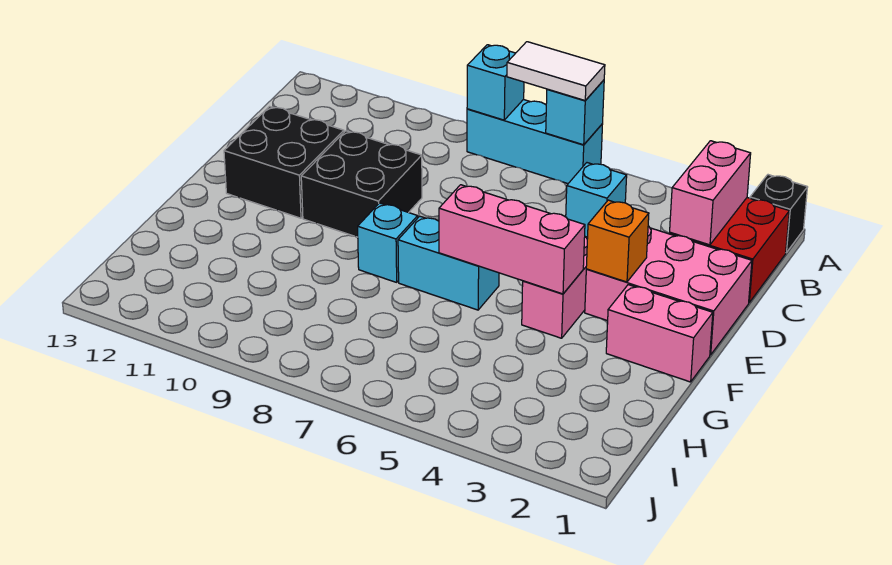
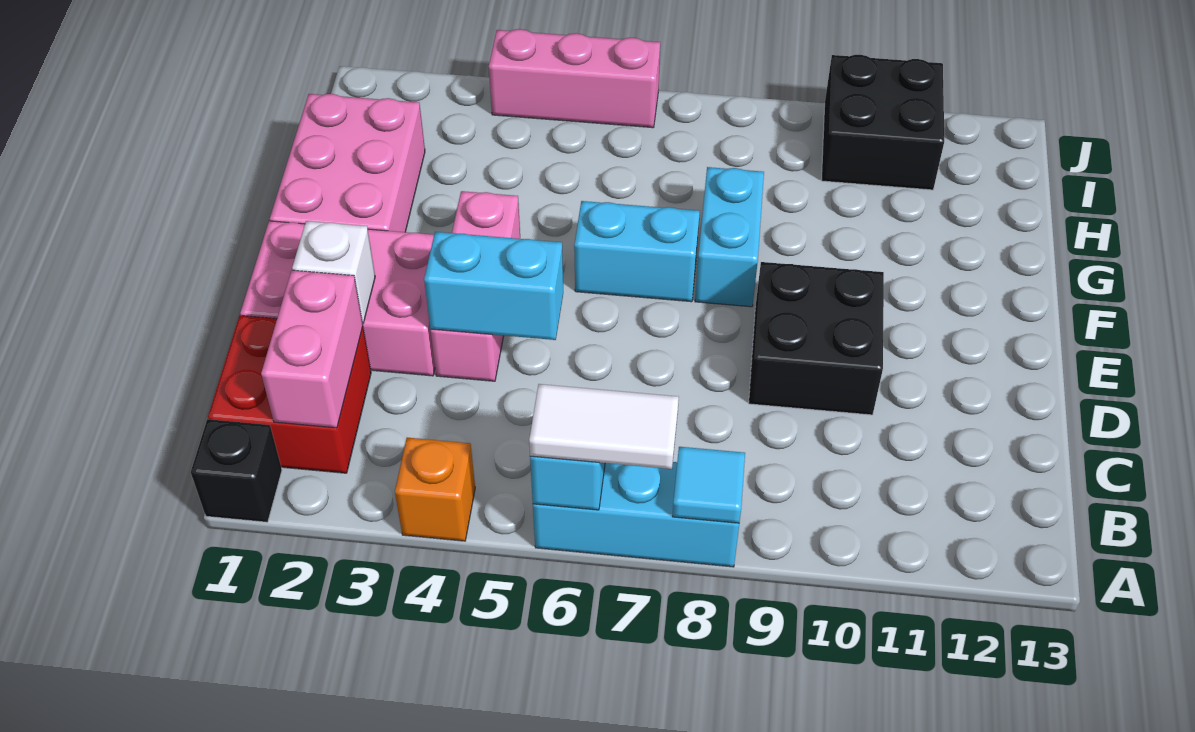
cyan 1x1 brick [467,45,524,120] -> cyan 1x1 tile [672,447,745,523]
none -> white 1x1 brick [292,221,375,323]
cyan 1x1 brick [566,163,627,237] -> cyan 1x2 brick [424,232,563,340]
black 2x2 brick [224,107,344,218] -> black 2x2 brick moved to [821,55,944,190]
orange 1x1 brick [586,200,649,282] -> orange 1x1 brick moved to [395,438,475,541]
pink 1x2 brick [606,285,713,382] -> pink 2x3 brick [270,94,425,232]
pink 1x3 brick [439,185,585,294] -> pink 1x3 brick moved to [489,29,660,128]
cyan 1x1 brick [358,203,418,282] -> cyan 1x2 brick [695,167,764,307]

